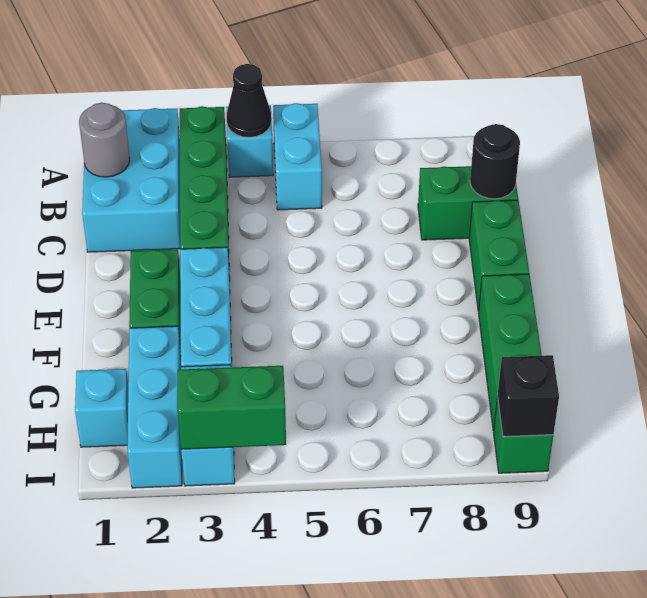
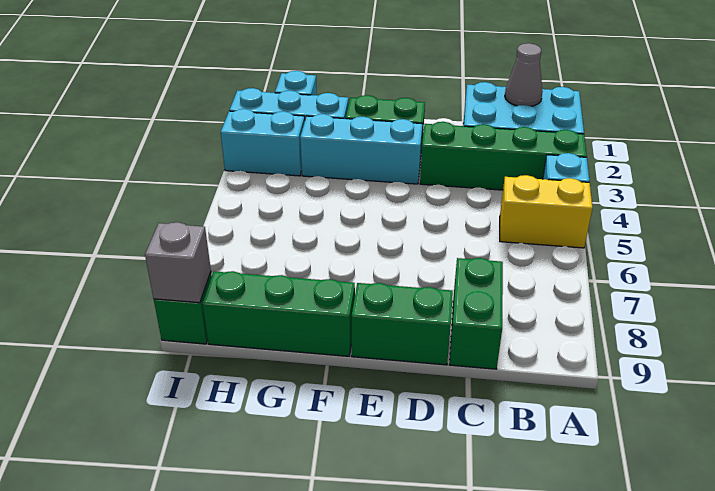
black 1x1 cone [227,64,272,138] -> none
cyan 1x2 brick [273,103,322,210] -> yellow 1x2 brick [500,175,593,248]
grey 1x1 round brick [79,103,130,177] -> grey 1x1 cone [505,43,543,106]
black 1x1 round brick [470,124,520,199] -> none
green 1x2 brick [178,366,286,449] -> none
black 1x1 brick [498,355,559,436] -> grey 1x1 brick [145,222,211,303]

